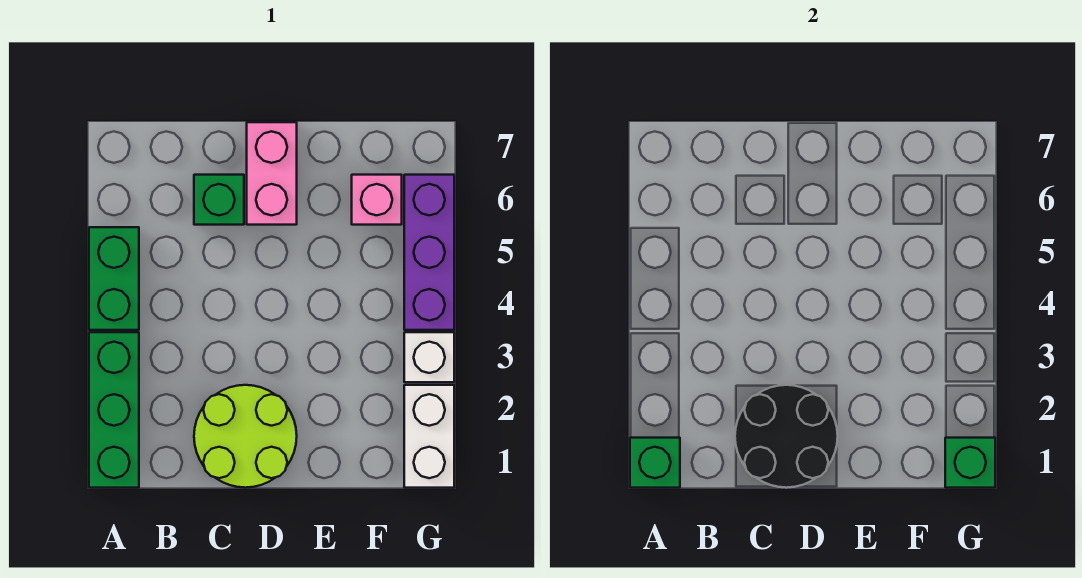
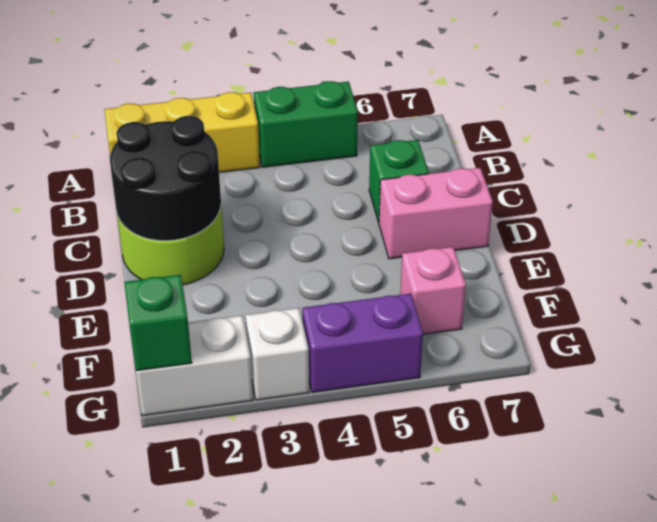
green 1x3 brick [89,332,139,488] -> yellow 1x3 brick [104,92,260,172]
green 1x1 brick [630,438,680,488] -> none
purple 1x3 brick [404,175,454,330] -> purple 1x2 brick [302,293,423,392]

